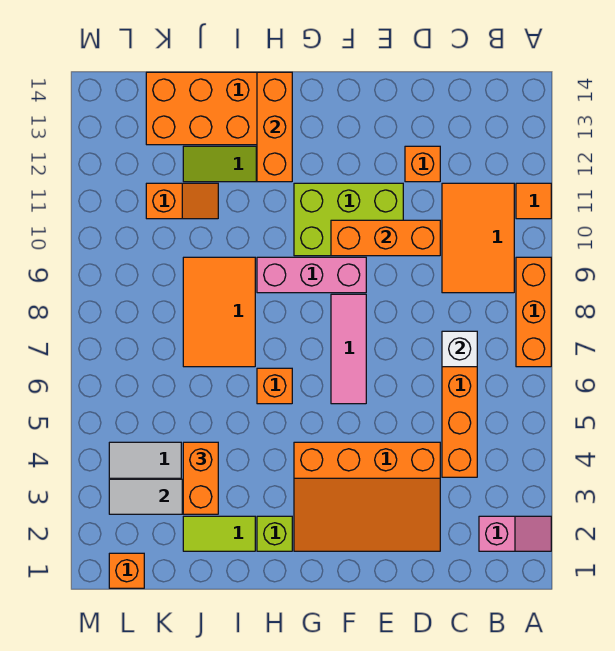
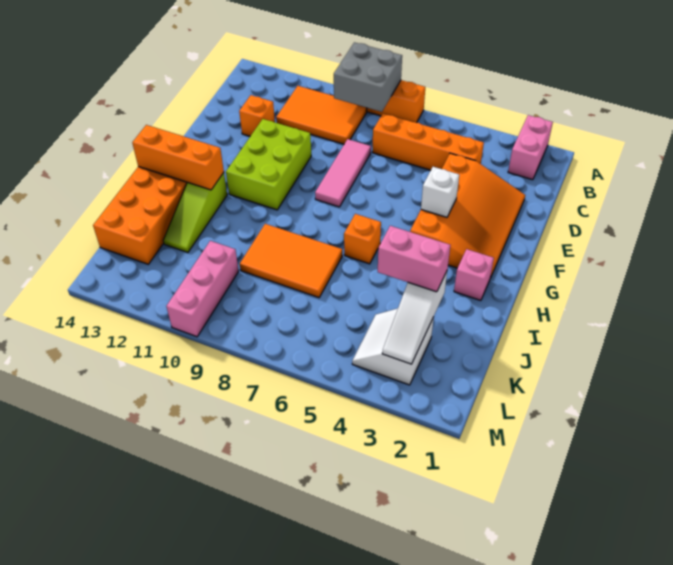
pink 1x2 slope [479,516,551,551] -> pink 1x2 brick [508,115,553,180]
none -> grey 2x2 brick [334,42,402,112]
orange 1x1 tile [516,183,551,219] -> none
white 1x1 brick [442,331,477,367] -> white 1x1 brick moved to [421,167,459,217]
orange 1x3 brick [331,220,440,256] -> none
pink 1x3 tile [331,294,366,404] -> pink 1x3 tile turned to [315,139,371,207]
pink 1x3 brick [257,257,366,293] -> pink 1x3 brick moved to [166,241,239,337]
lime 1x1 brick [257,516,292,551] -> pink 1x1 brick [454,249,494,300]
lime 1x2 tile [183,516,255,551] -> none
orange 1x2 brick [183,442,218,514] -> pink 1x2 brick [378,226,450,292]
orange 1x2 slope [146,183,218,219] -> none
orange 1x1 brick [109,553,144,588] -> none

